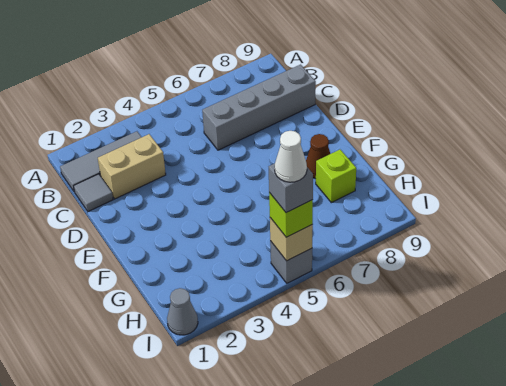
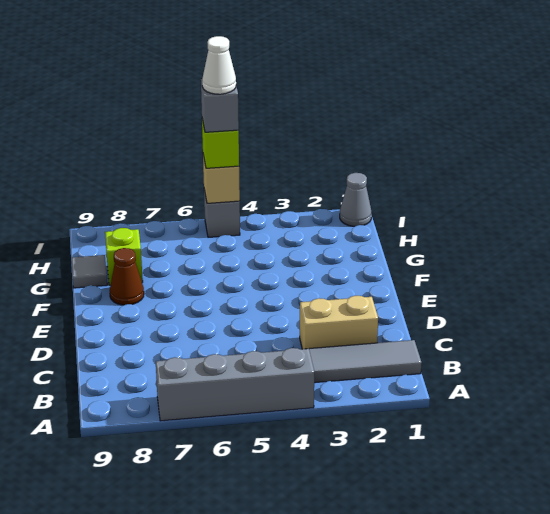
grey 1x1 tile [74,174,113,212] -> grey 1x1 tile moved to [72,255,107,288]
grey 1x4 brick [202,65,316,150] -> grey 1x4 brick moved to [156,348,314,421]

